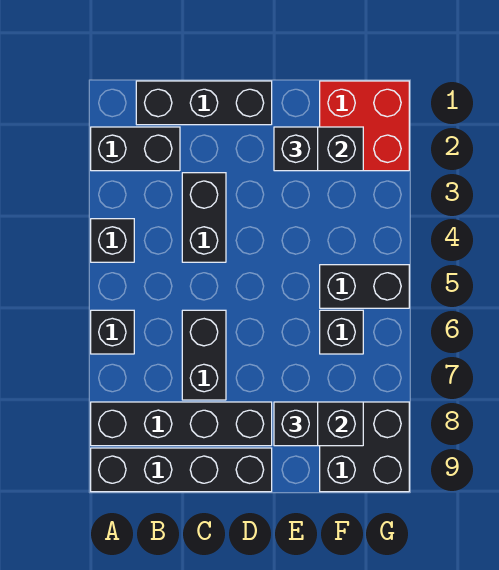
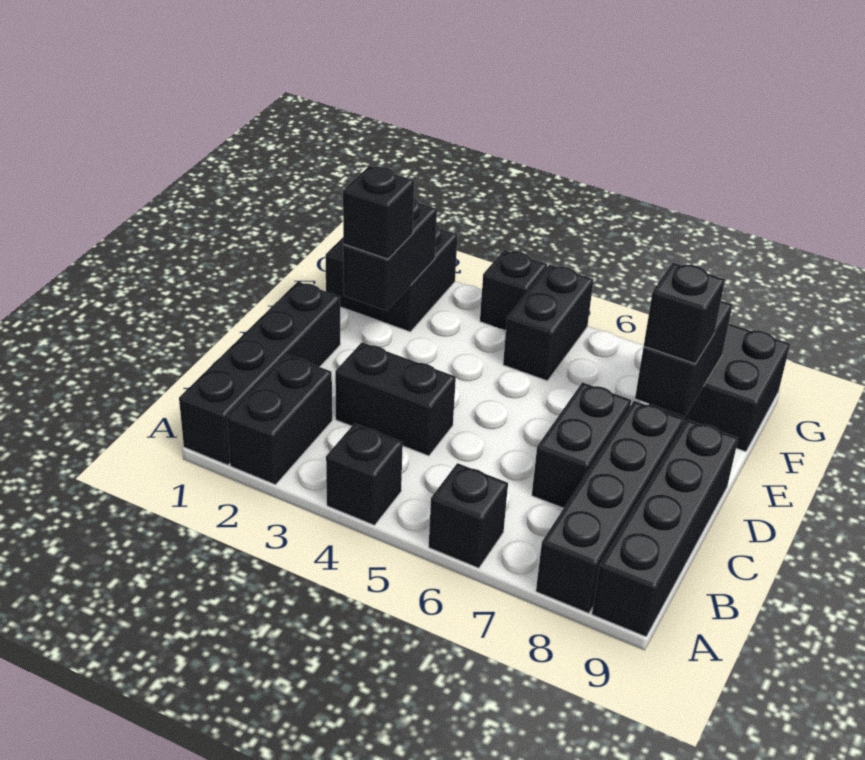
black 1x3 brick [136,81,272,125] -> black 1x4 brick [179,282,340,465]
black 1x2 brick [182,310,226,400] -> black 1x2 brick turned to [532,382,631,508]
red 2x2 brick [320,81,409,171] -> black 2x2 brick [325,225,458,332]
black 1x1 brick [320,310,363,354] -> black 1x1 brick moved to [480,250,547,331]

